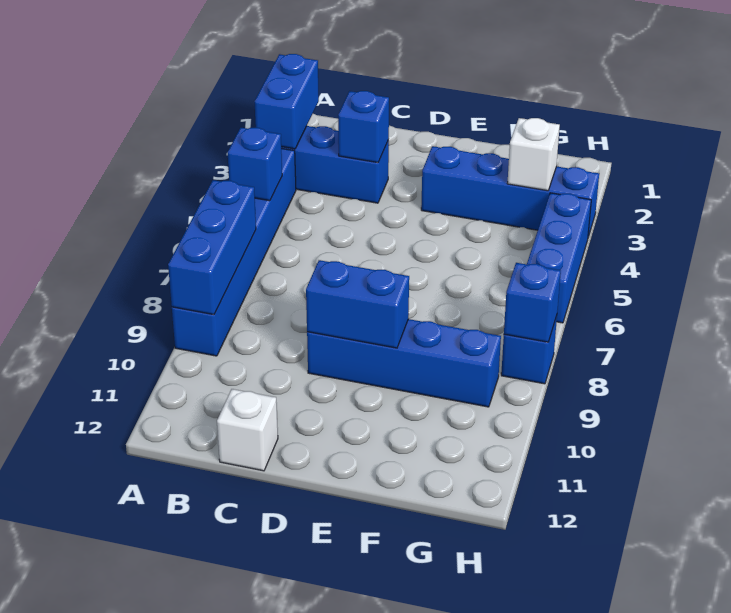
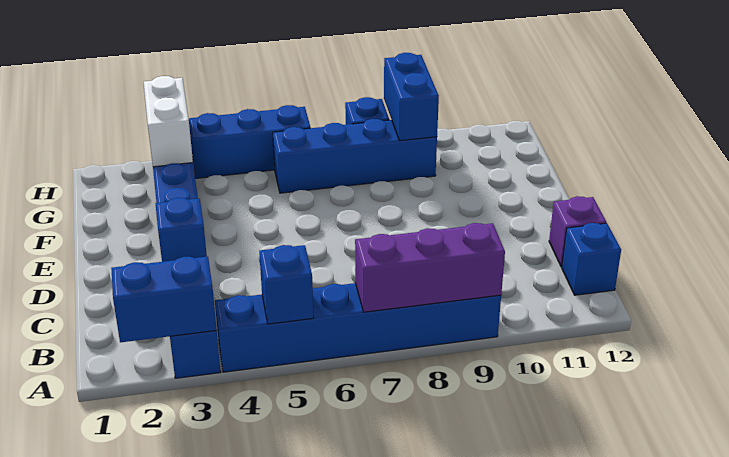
blue 1x3 brick [168,180,256,315] -> purple 1x3 brick [355,223,505,312]
white 1x1 brick [217,389,278,471] -> purple 1x1 brick [549,196,606,267]
blue 1x4 brick [307,319,501,407] -> blue 1x4 brick turned to [273,119,437,193]
blue 1x2 brick [306,260,409,348] -> blue 1x2 brick moved to [384,53,439,141]
white 1x1 brick [507,118,560,191] -> white 1x2 brick [144,76,193,167]
blue 1x1 brick [504,263,561,342] -> blue 1x1 brick moved to [562,223,621,295]

